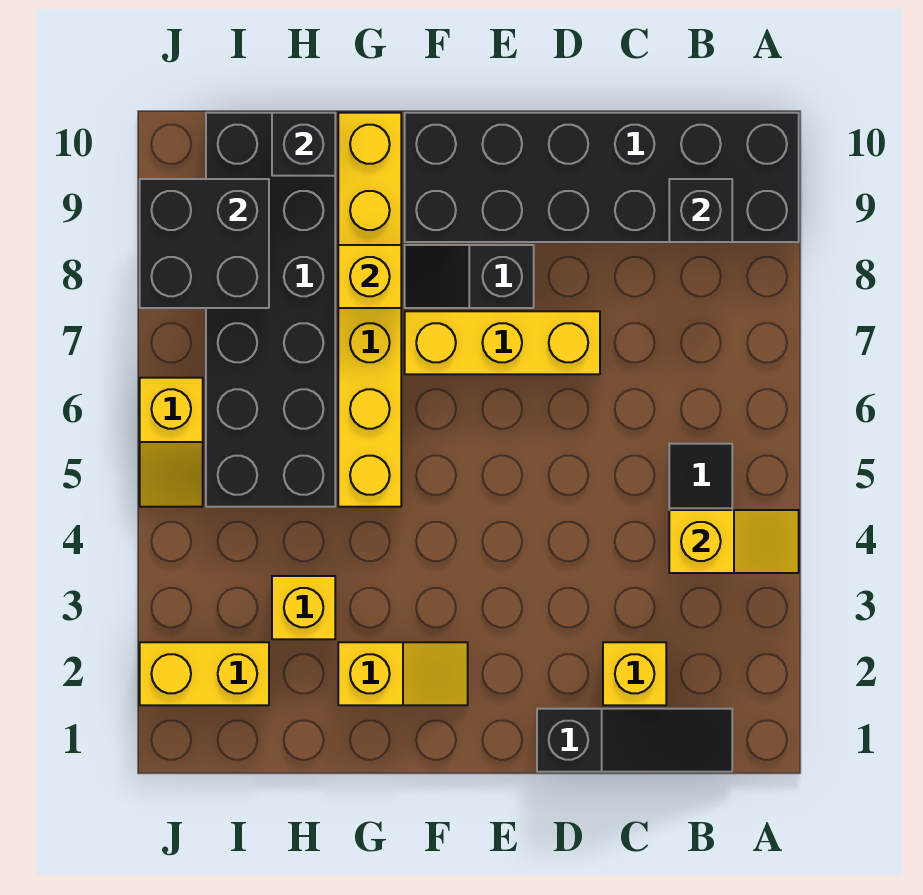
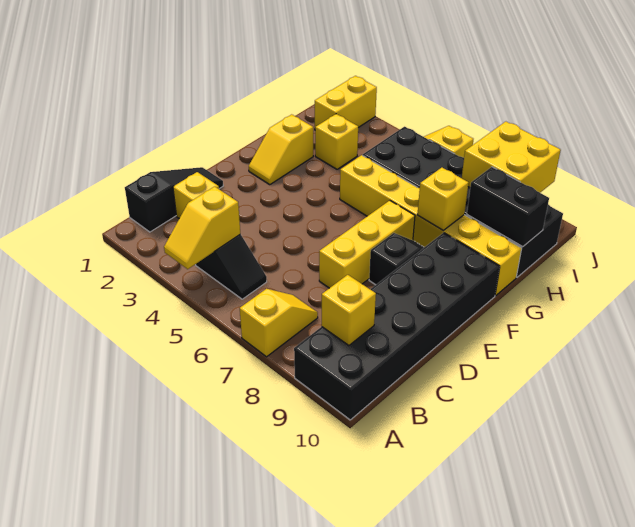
none -> yellow 1x2 slope [240,289,318,357]
black 1x3 slope [537,709,732,772] -> black 1x3 slope turned to [125,167,223,232]
black 1x1 brick [669,179,732,242] -> yellow 1x1 brick [322,275,376,345]
black 1x1 brick [272,113,335,176] -> black 1x2 brick [467,167,549,247]
black 2x2 brick [140,179,269,308] -> yellow 2x2 brick [462,122,561,193]

